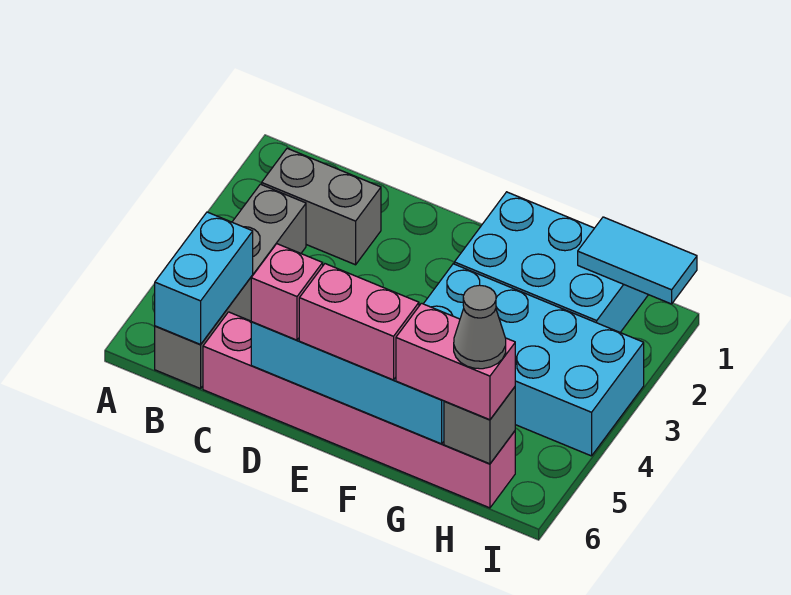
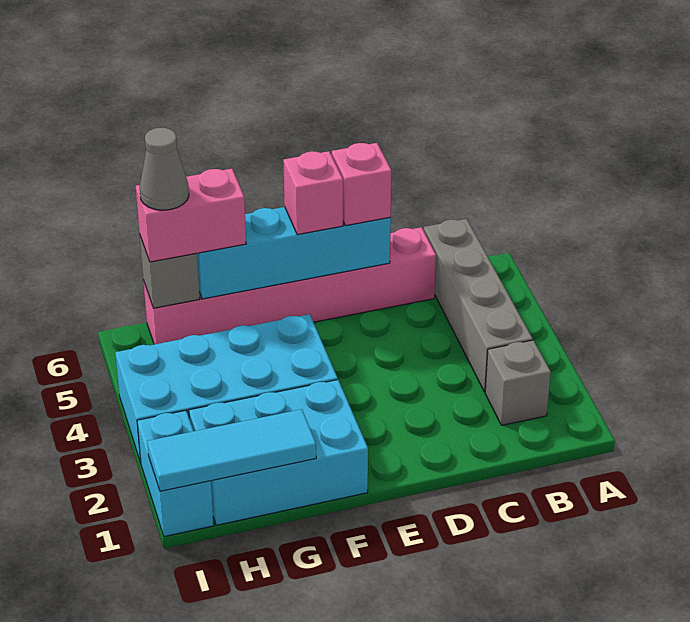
grey 1x2 brick [262,148,381,265] -> grey 1x1 brick [485,340,551,425]
cyan 1x2 brick [155,212,253,344] -> cyan 1x2 brick moved to [137,411,214,537]
pink 1x2 brick [299,264,419,380] -> pink 1x1 brick [283,151,343,235]
cyan 1x2 tile [578,217,697,304] -> cyan 1x3 tile [147,409,316,491]

